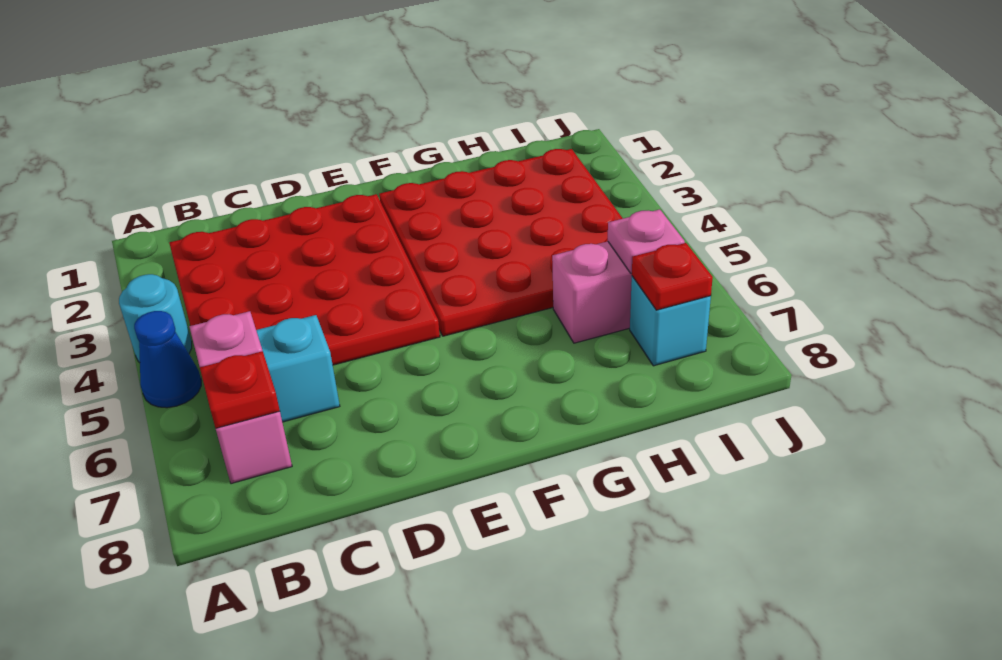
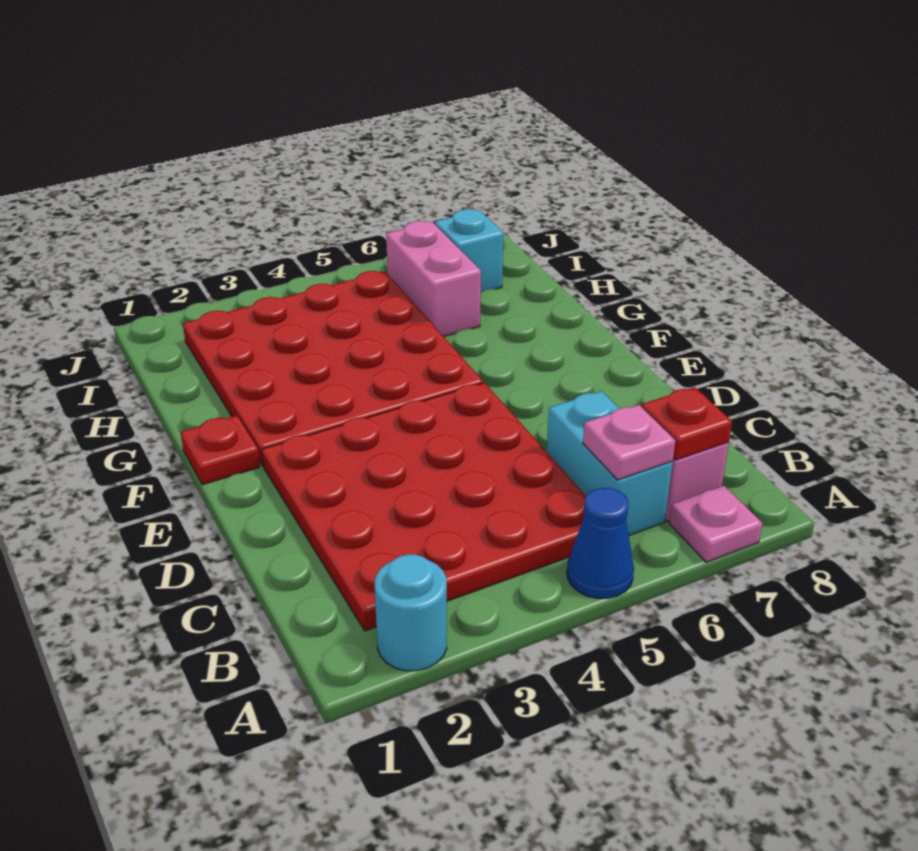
cyan 1x1 round brick [119,274,192,363] -> cyan 1x1 round brick moved to [375,554,447,671]
pink 1x1 plate [608,209,685,273] -> pink 1x1 plate moved to [669,486,762,562]
red 1x1 plate [632,243,713,310] -> red 1x1 plate moved to [181,416,260,485]

